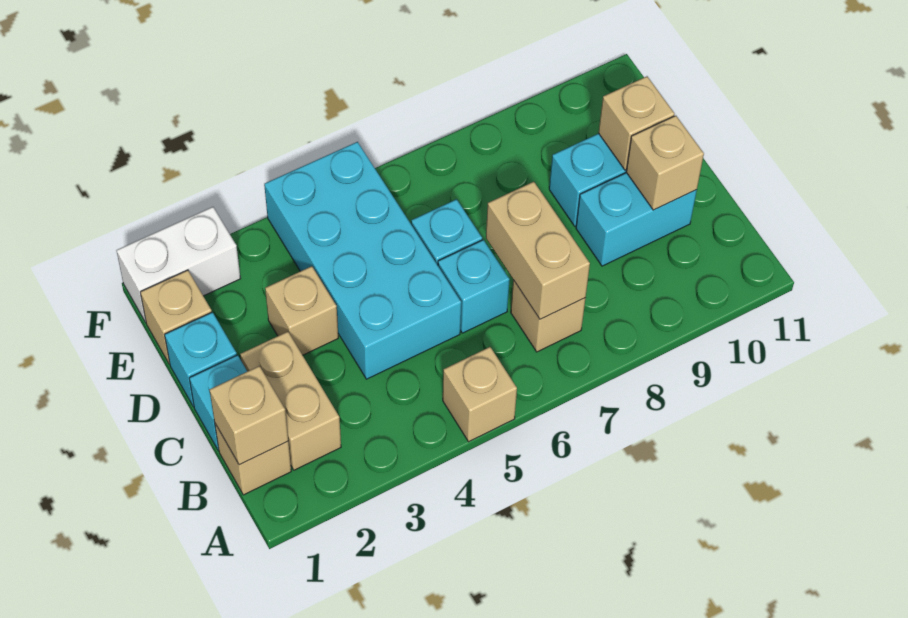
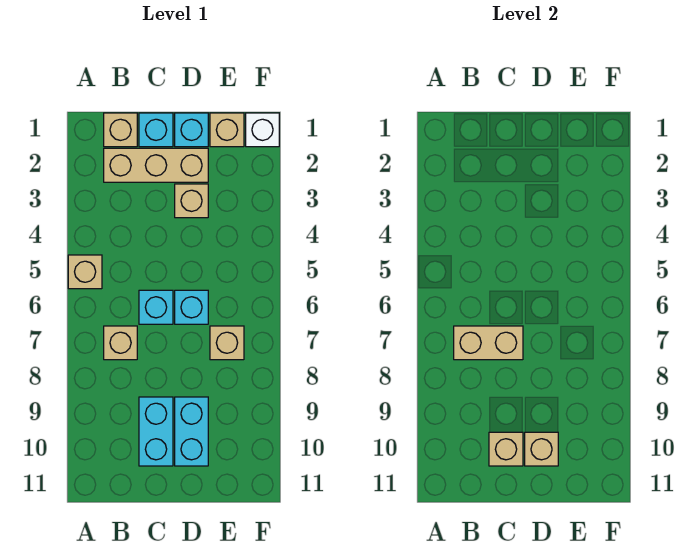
tan 1x1 brick [210,366,288,465] -> tan 1x1 brick moved to [210,326,244,360]
tan 1x2 brick [240,332,341,470] -> tan 1x3 brick [104,148,208,182]
cyan 2x4 brick [264,142,461,379] -> none
white 1x2 brick [116,207,241,322] -> white 1x1 brick [246,113,279,147]

